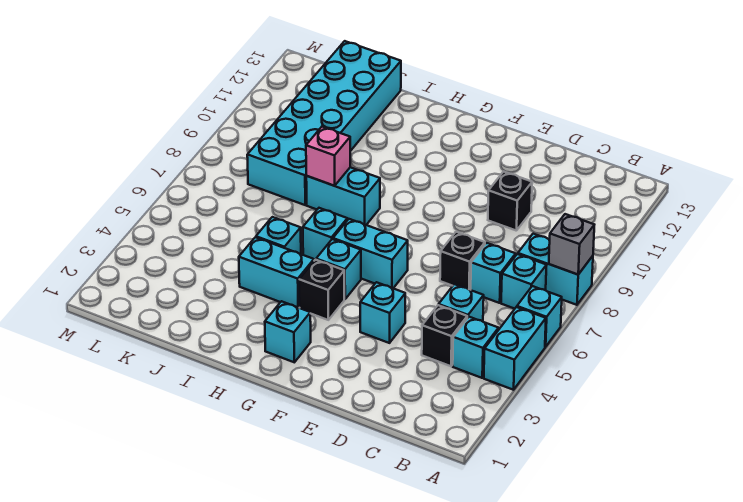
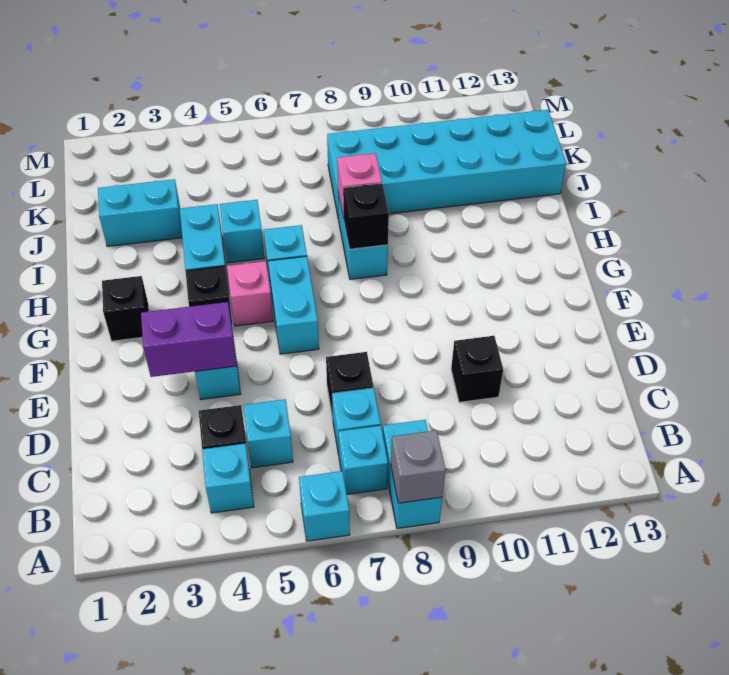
cyan 1x2 brick [484,307,546,390] -> cyan 1x2 brick moved to [98,179,182,246]
none -> purple 1x2 brick [141,302,237,377]
cyan 1x1 brick [265,301,311,362] -> black 1x1 brick [102,276,149,341]
cyan 1x1 brick [316,239,361,299] -> pink 1x1 brick [227,261,273,326]
none -> black 1x1 brick [343,183,389,249]

